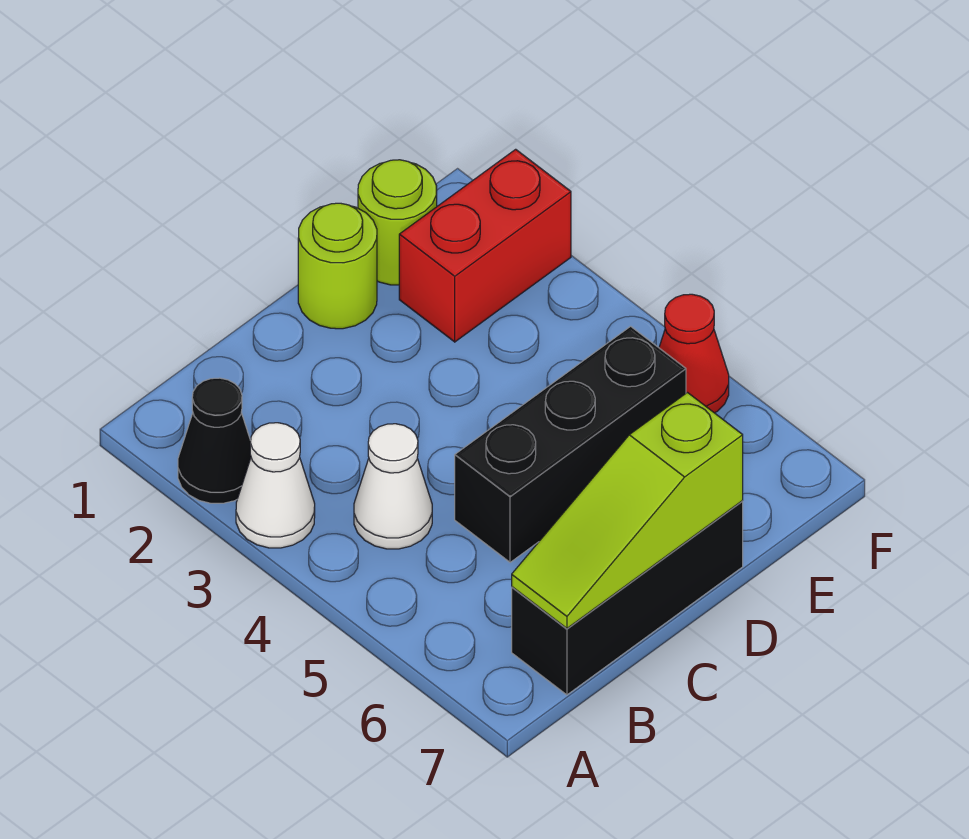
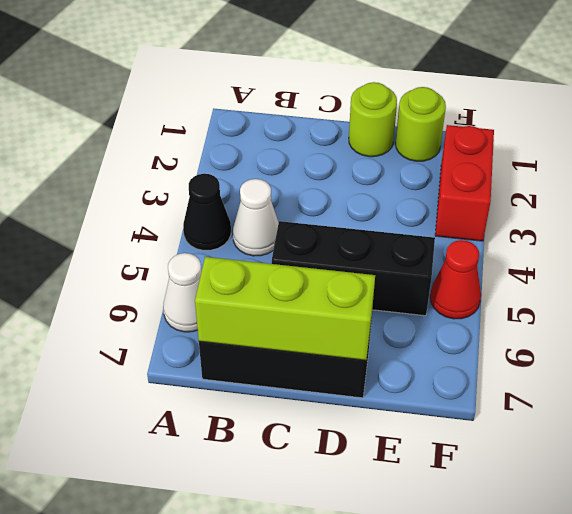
black 1x1 cone [178,378,251,503] -> black 1x1 cone moved to [183,174,231,250]
white 1x1 cone [236,423,315,548] -> white 1x1 cone moved to [163,253,201,332]
lime 1x3 slope [512,393,743,628] -> lime 1x3 brick [195,257,375,360]
red 1x2 brick [399,149,571,342] -> red 1x2 brick turned to [435,125,494,241]

